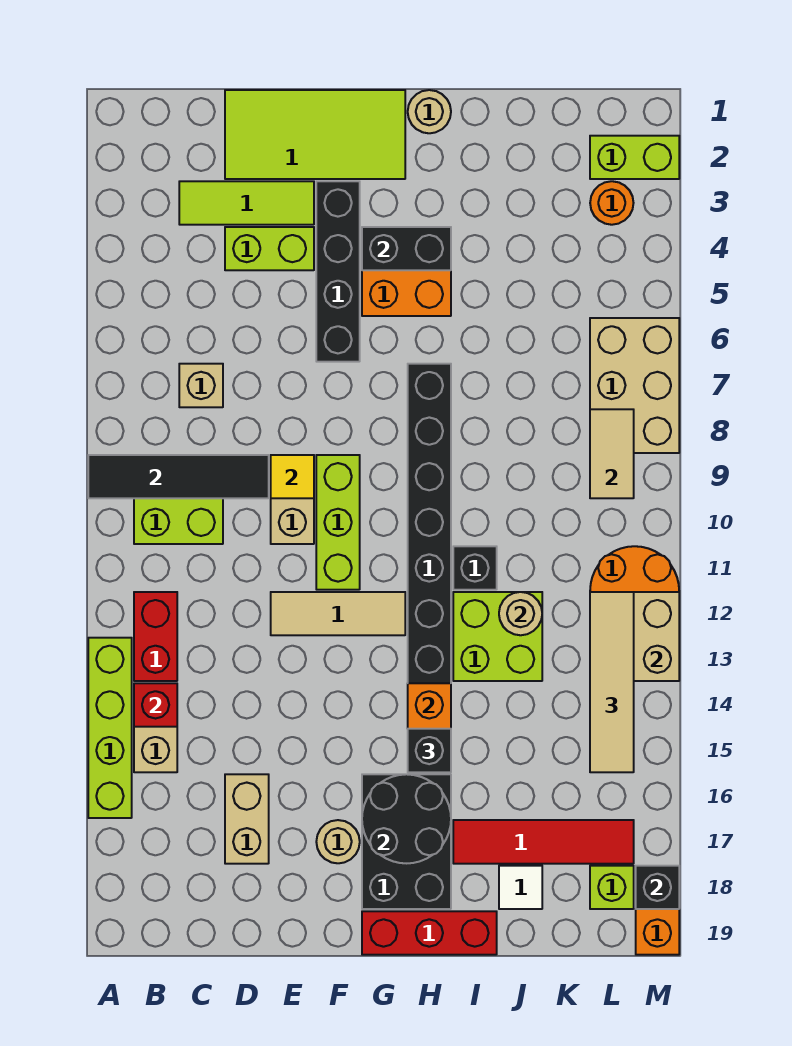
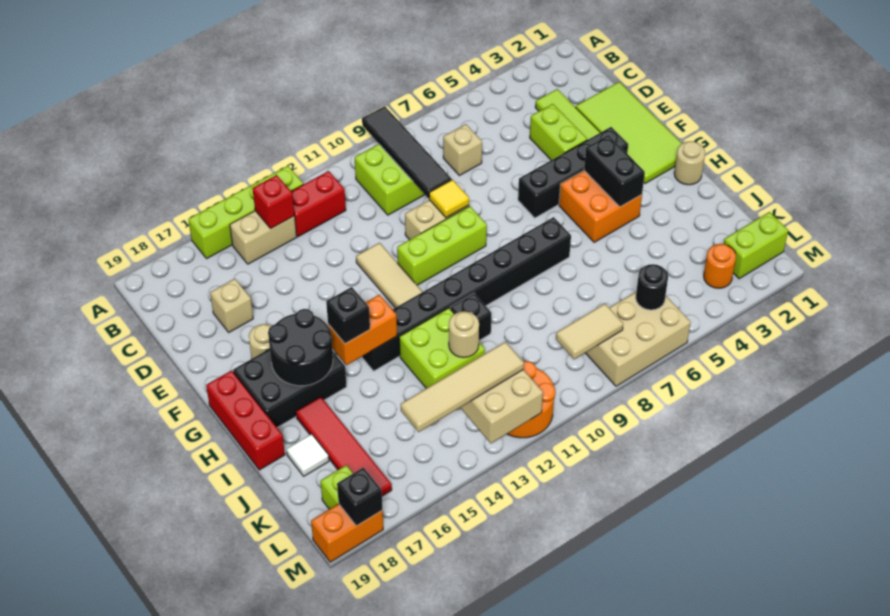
tan 1x2 brick [225,774,269,864] -> tan 1x1 brick [210,279,253,332]
lime 1x2 brick [590,136,679,179] -> lime 1x2 brick turned to [724,212,788,279]
none -> black 1x1 round brick [636,264,668,310]

